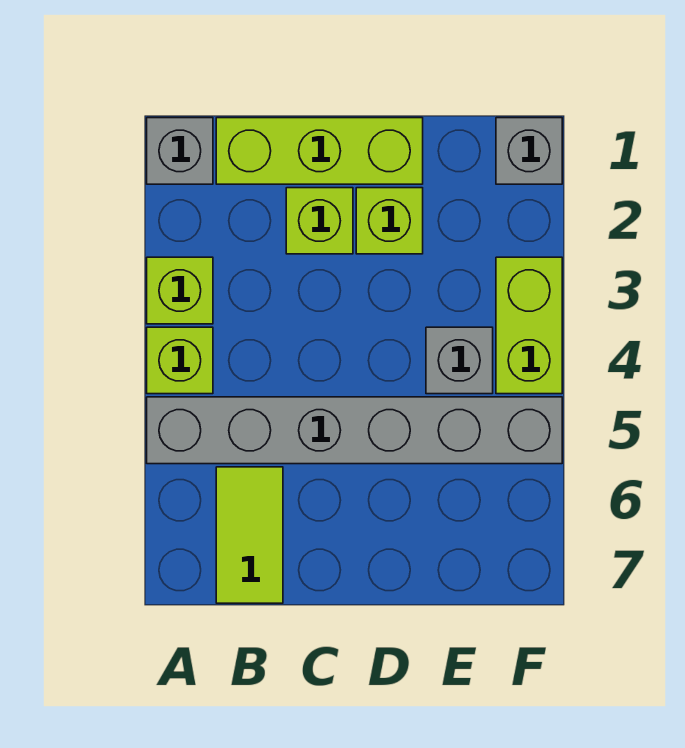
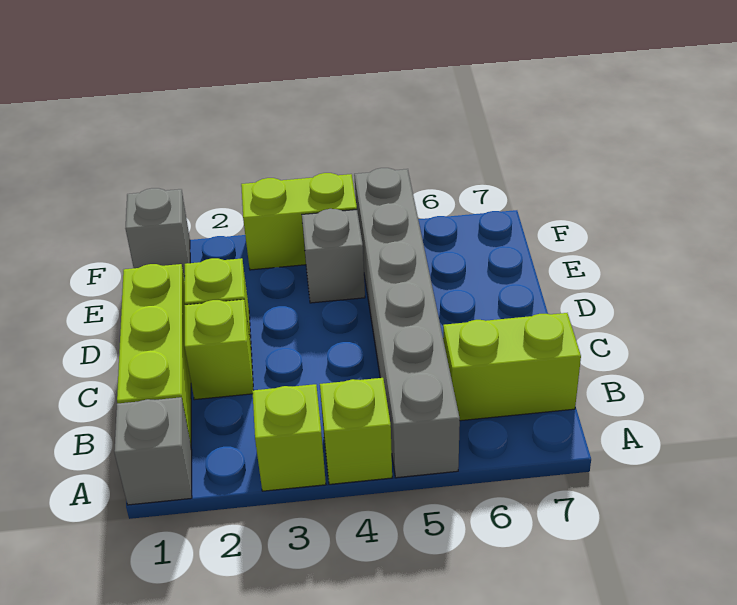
lime 1x2 tile [216,467,283,603] -> lime 1x2 brick [443,313,581,421]

